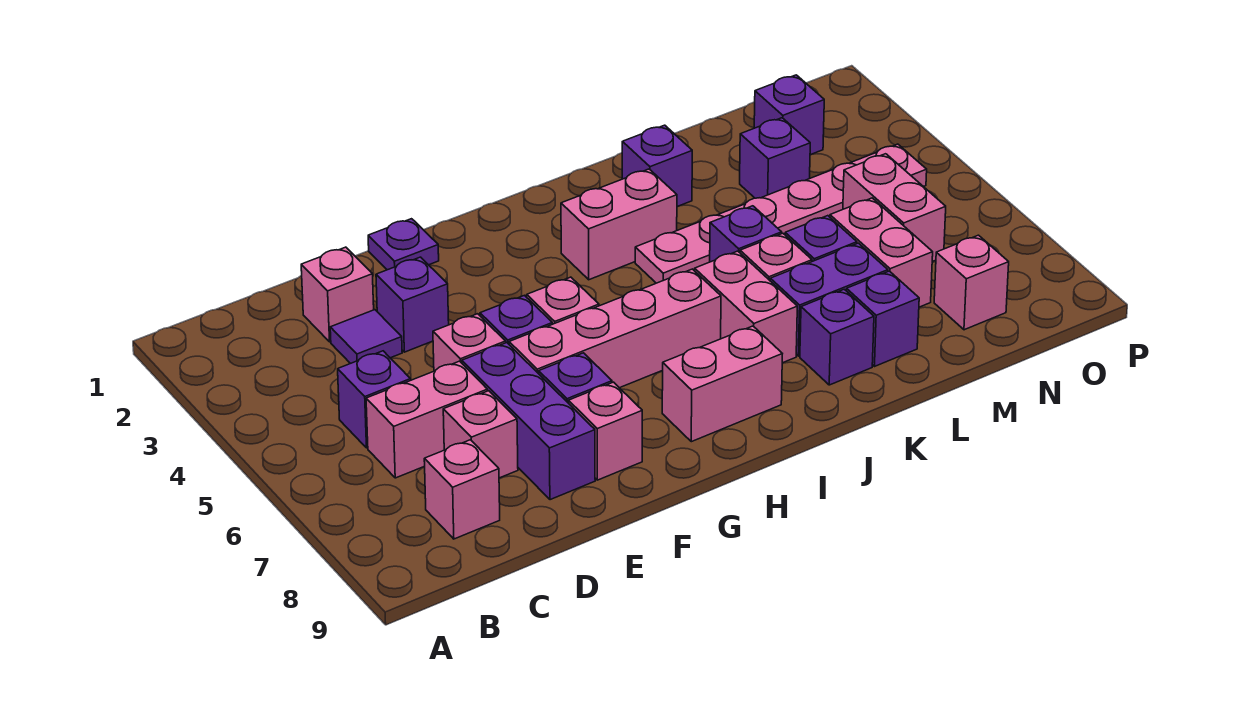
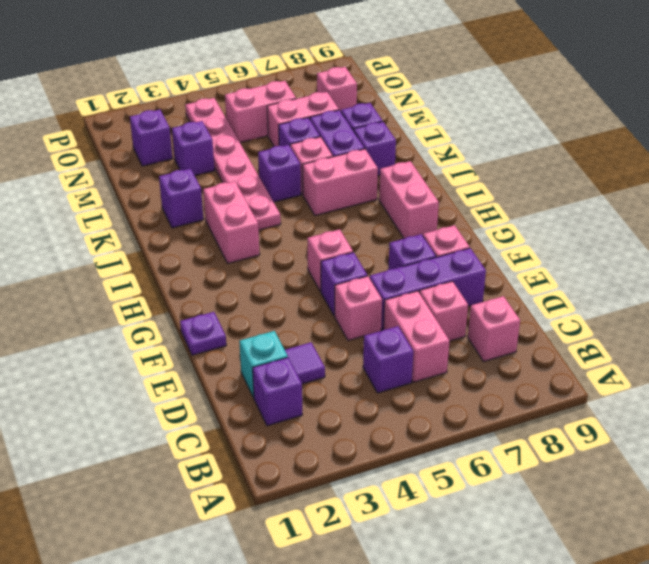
pink 1x1 brick [301,247,374,342] -> cyan 1x1 brick [239,331,288,398]
purple 1x1 brick [376,257,449,352] -> purple 1x1 brick moved to [253,358,302,426]
pink 1x4 brick [509,269,721,388] -> none

